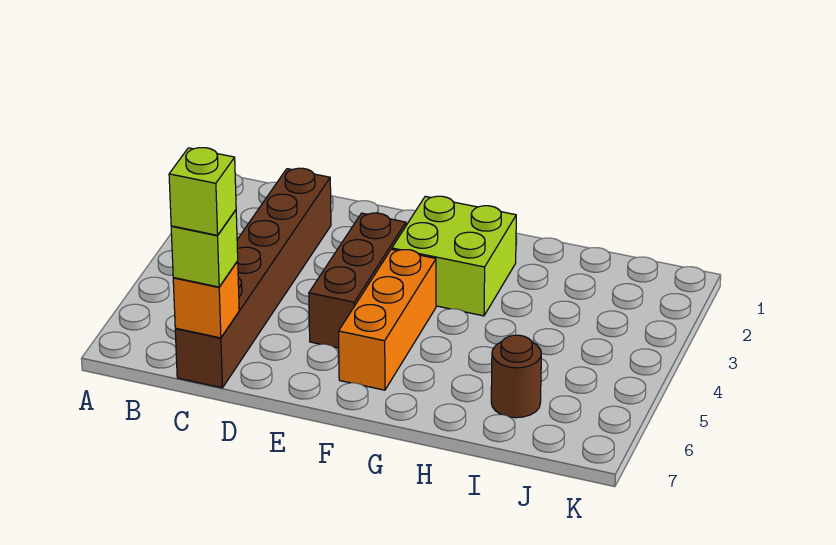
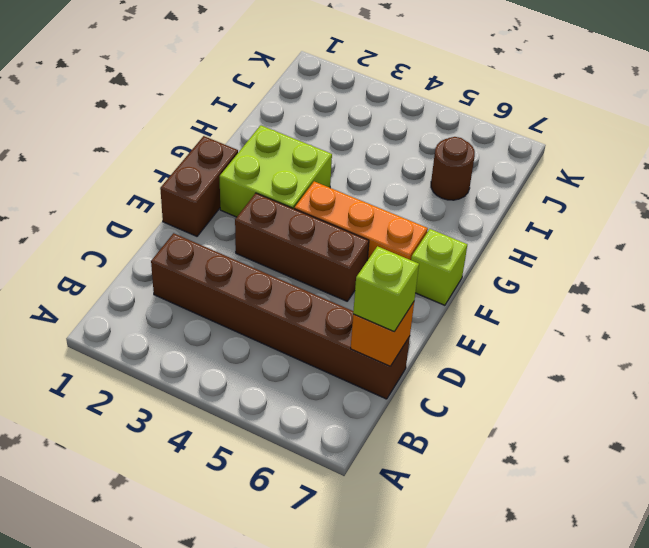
lime 1x1 brick [169,148,236,235] -> lime 1x1 brick moved to [411,229,467,305]
none -> brown 1x2 brick [160,136,238,236]

